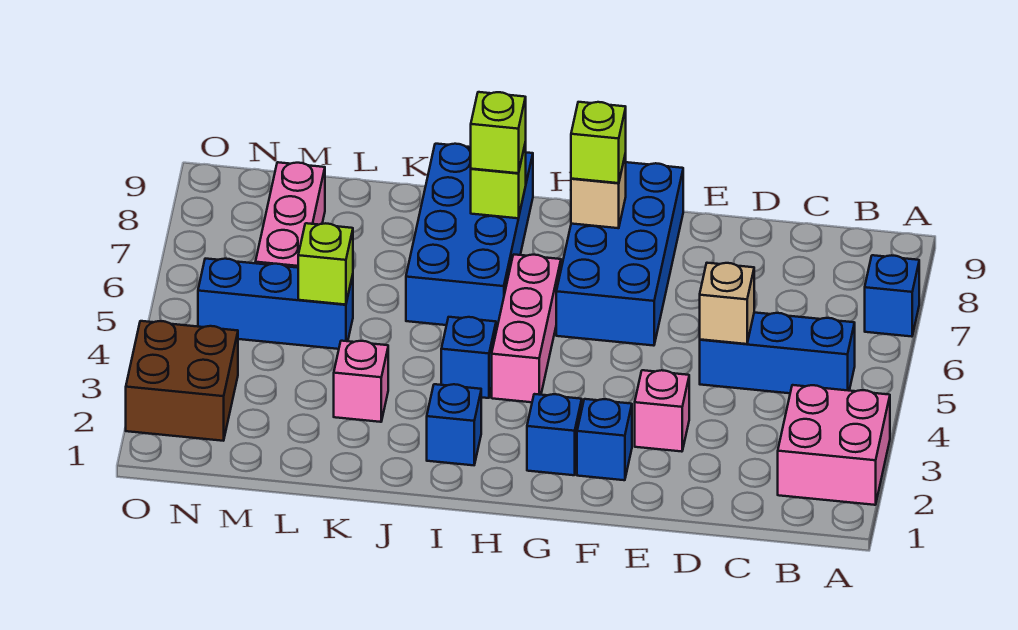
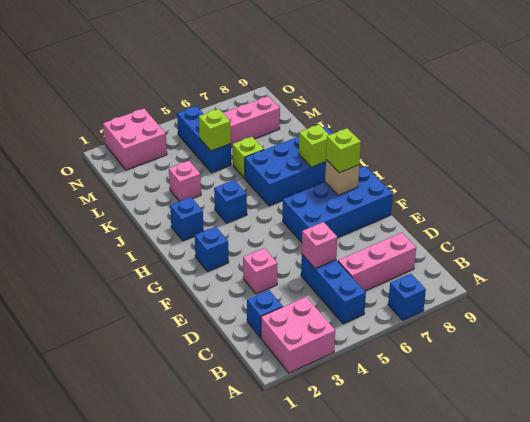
tan 1x1 brick [700,263,754,344] -> pink 1x1 brick [302,222,337,269]
blue 1x1 brick [577,399,632,480] -> blue 1x1 brick moved to [247,290,283,338]
pink 1x3 brick [492,254,561,402] -> pink 1x3 brick moved to [338,233,416,291]
lime 1x1 brick [471,92,526,173] -> lime 1x1 brick moved to [232,137,264,178]
brown 2x2 brick [126,321,238,441] -> pink 2x2 brick [103,109,167,170]

